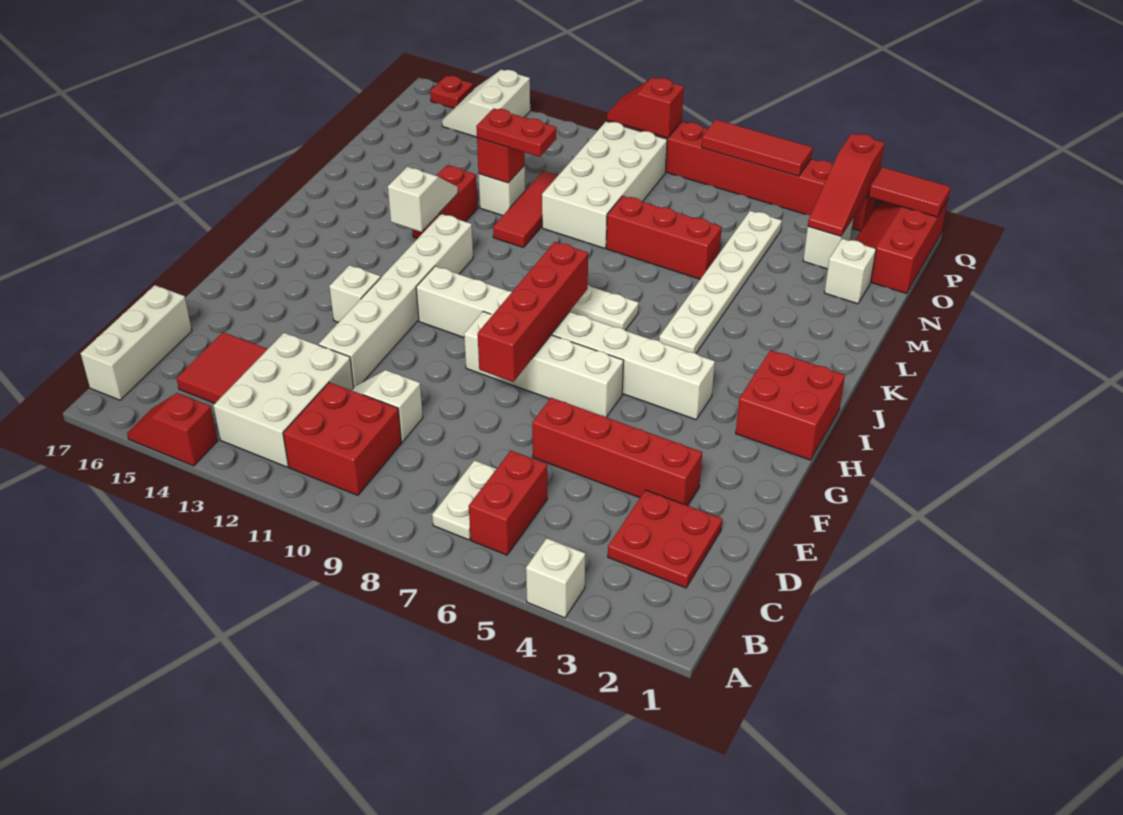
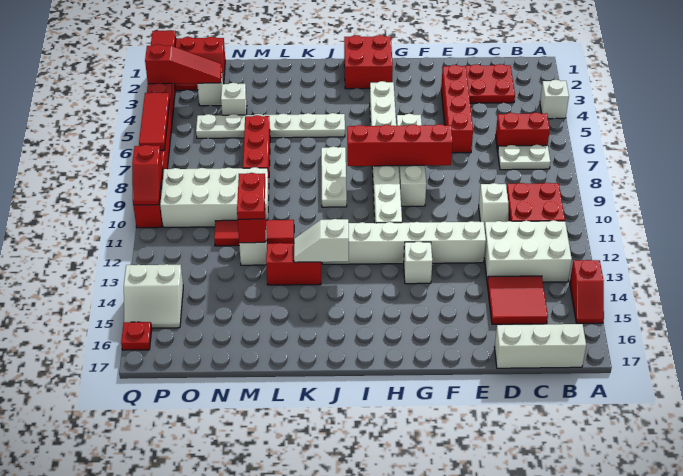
white 1x1 brick [824,239,876,304] -> white 1x1 brick moved to [221,83,247,115]

